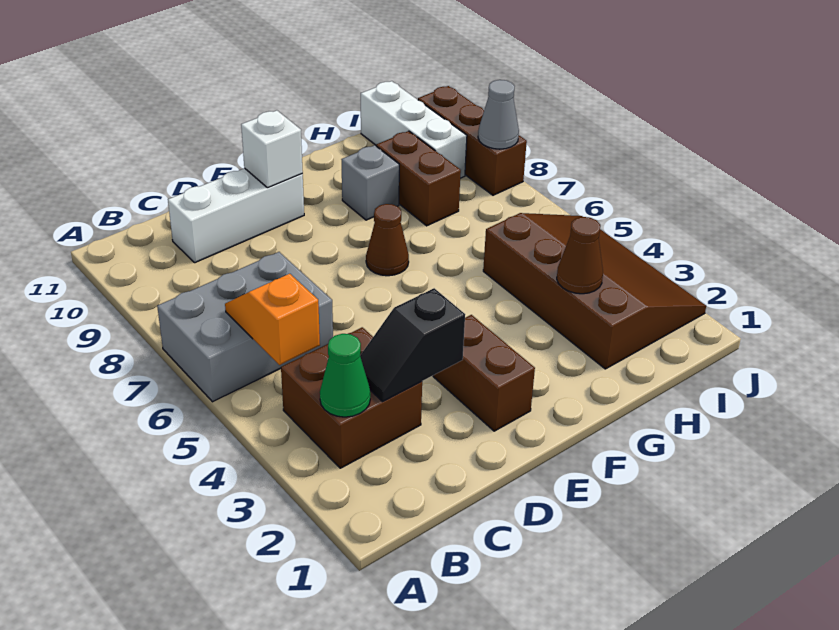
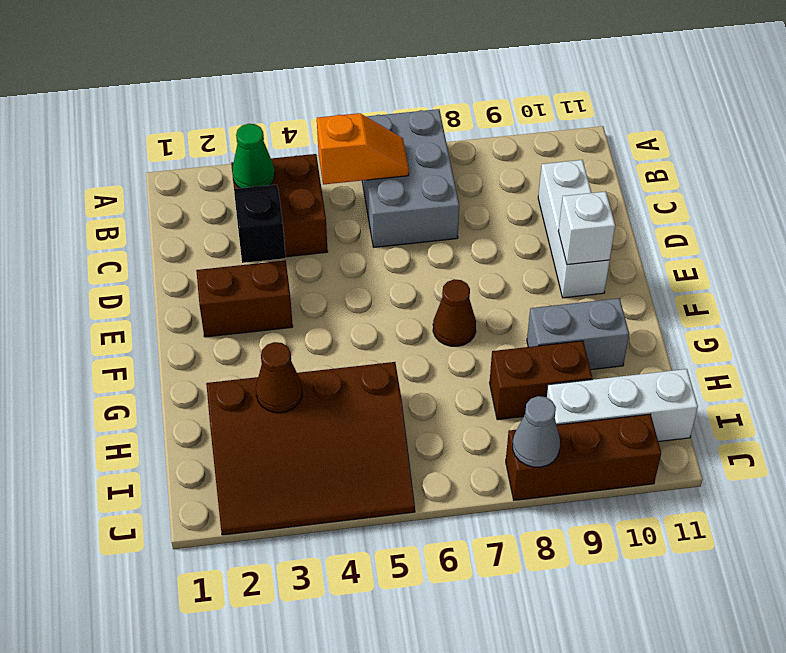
grey 1x1 brick [341,145,399,220] -> grey 1x2 brick [527,298,629,370]

